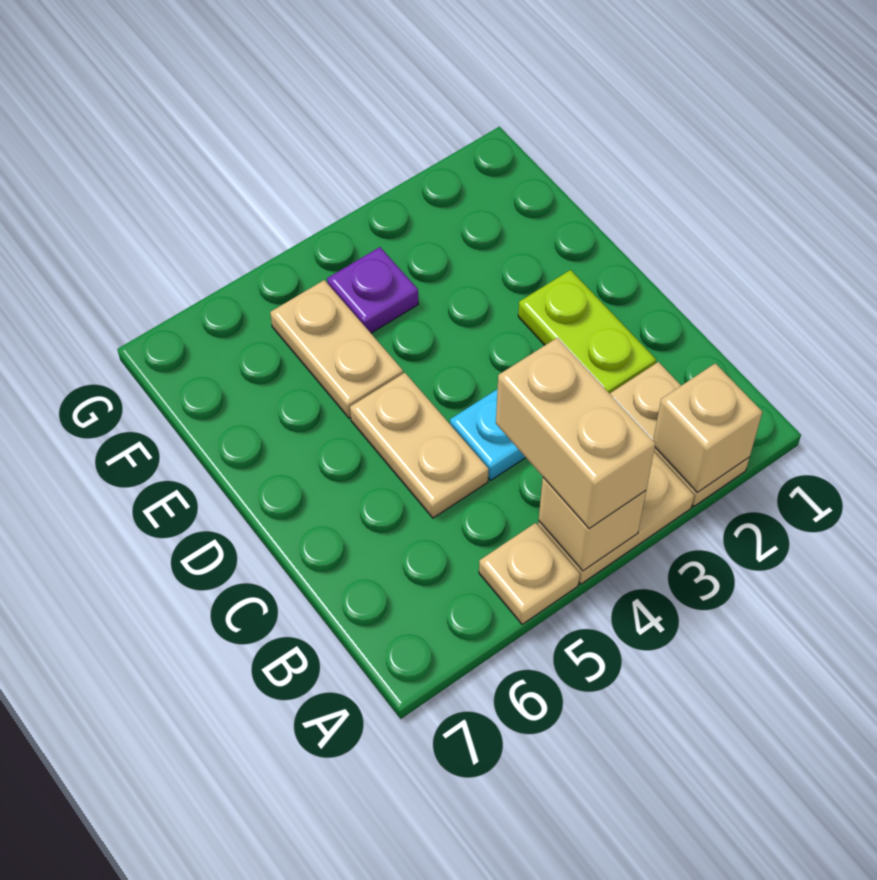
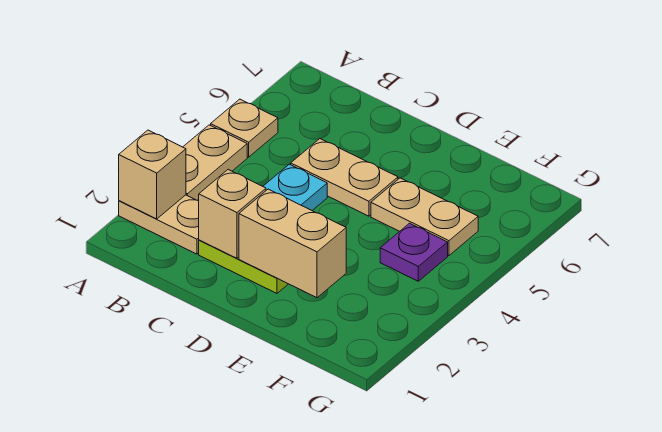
tan 1x1 brick [539,477,646,571] -> tan 1x1 brick moved to [199,170,266,258]
tan 1x2 brick [496,338,655,528] -> tan 1x2 brick moved to [239,189,346,298]

